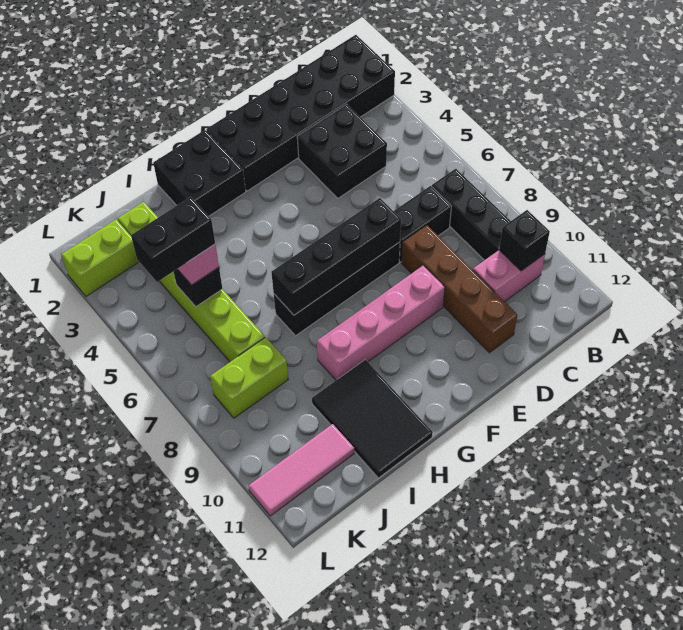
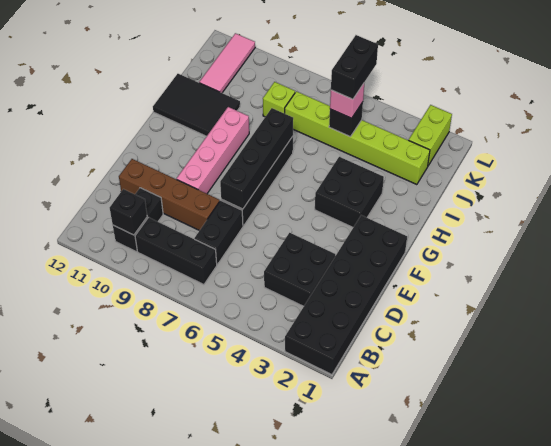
pink 1x2 brick [473,250,545,301] -> black 1x2 brick [113,188,163,252]
black 2x2 brick [153,130,246,216] -> black 2x2 brick moved to [315,157,384,227]
lime 1x2 brick [210,337,288,418] -> lime 1x1 brick [263,82,295,117]

